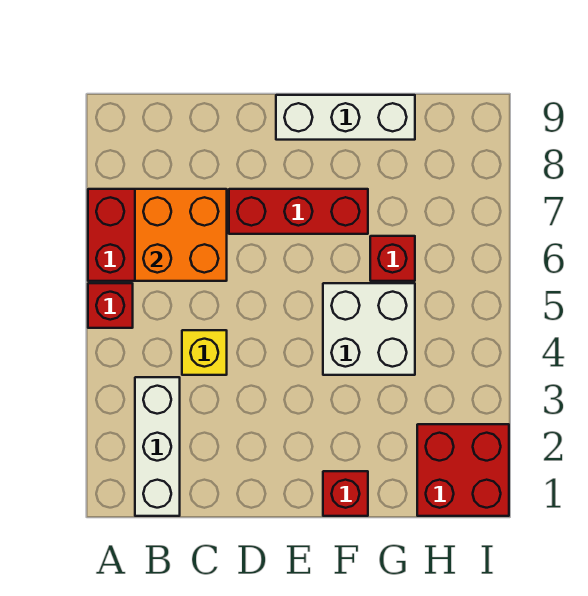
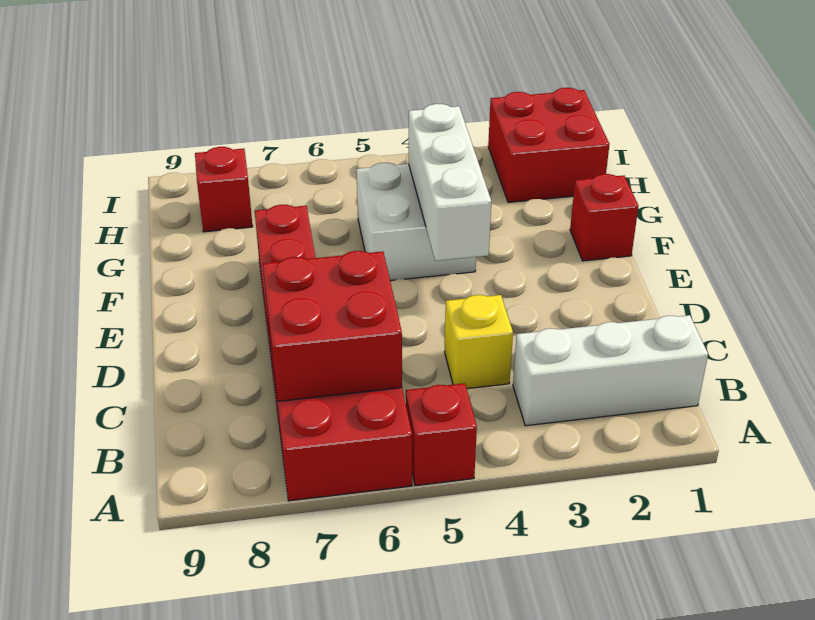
orange 2x2 brick [135,189,227,281] -> red 2x2 brick [263,251,402,401]
white 1x3 brick [276,95,415,140] -> white 1x3 brick moved to [409,104,491,261]
red 1x1 brick [370,236,415,281] -> red 1x1 brick moved to [195,147,253,232]

